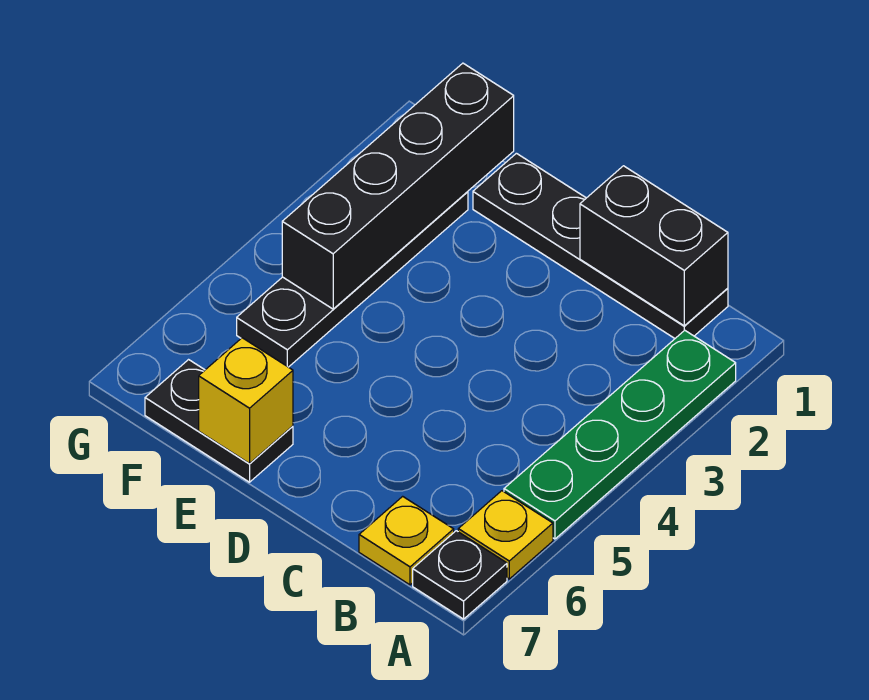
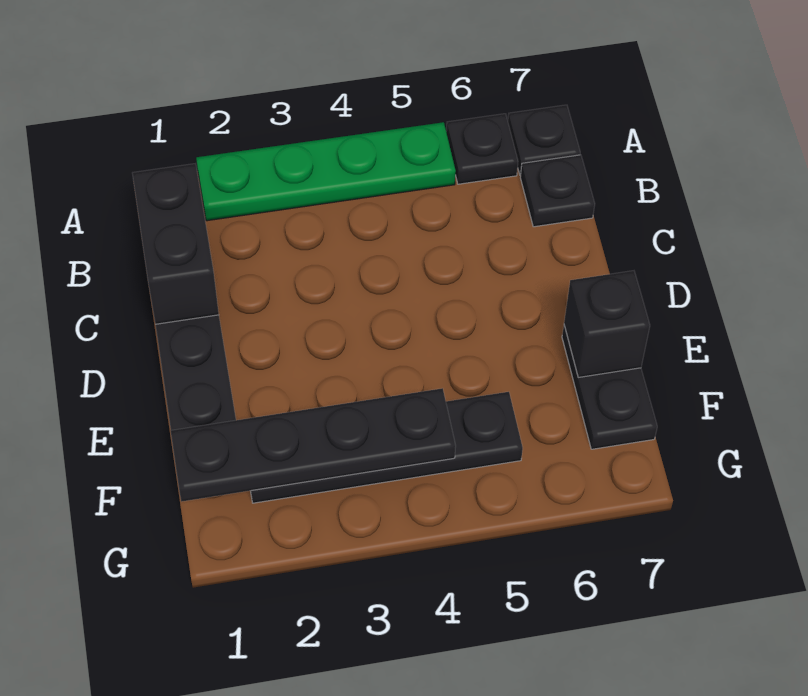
yellow 1x1 plate [458,491,553,579] -> black 1x1 plate [446,114,518,184]
yellow 1x1 plate [359,496,454,585] -> black 1x1 plate [520,155,595,227]
yellow 1x1 brick [199,338,293,464] -> black 1x1 brick [564,271,650,377]
black 1x4 brick [282,63,514,309] -> black 1x4 plate [171,388,456,502]

